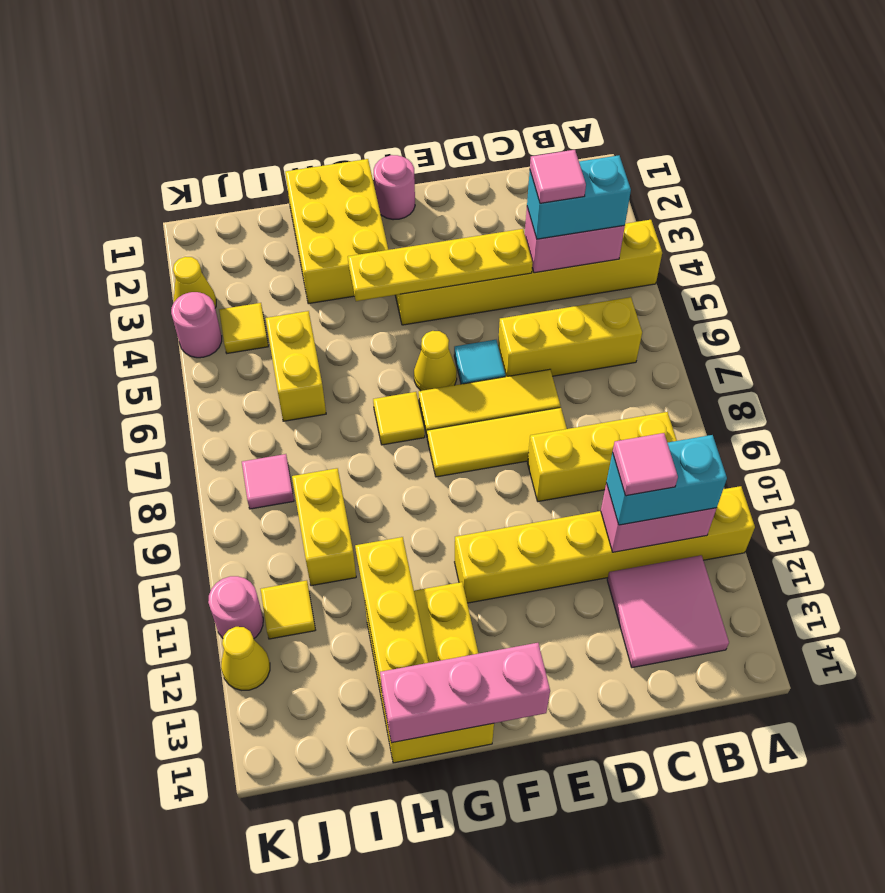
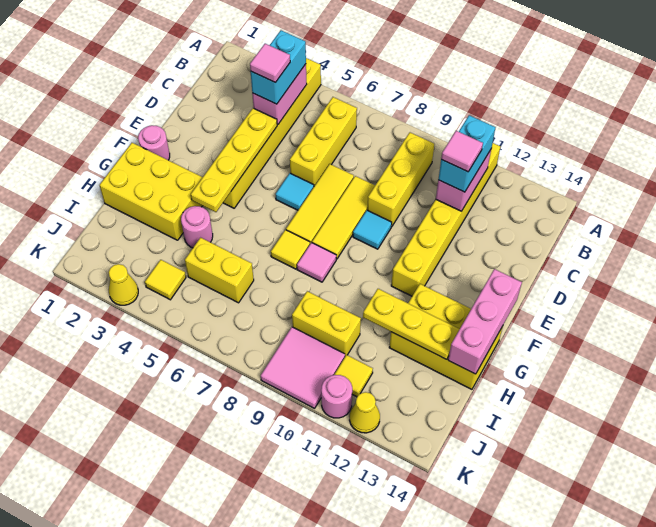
pink 2x2 tile [607,555,729,668] -> pink 2x2 tile moved to [261,327,345,408]
none -> cyan 1x1 tile [353,210,392,249]
yellow 1x1 cone [414,331,457,391] -> none
pink 1x1 tile [242,454,294,509] -> pink 1x1 tile moved to [297,243,336,282]
pink 1x1 round brick [171,292,222,358] -> pink 1x1 round brick moved to [181,206,213,248]

